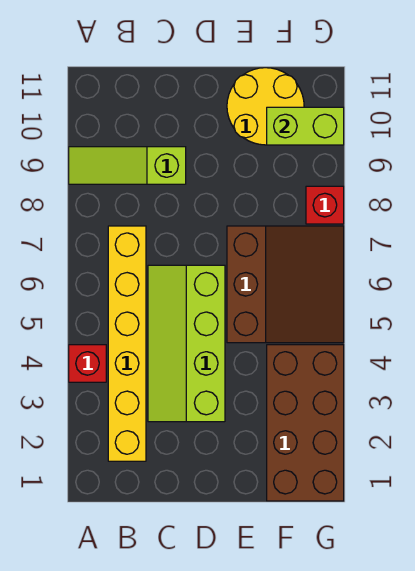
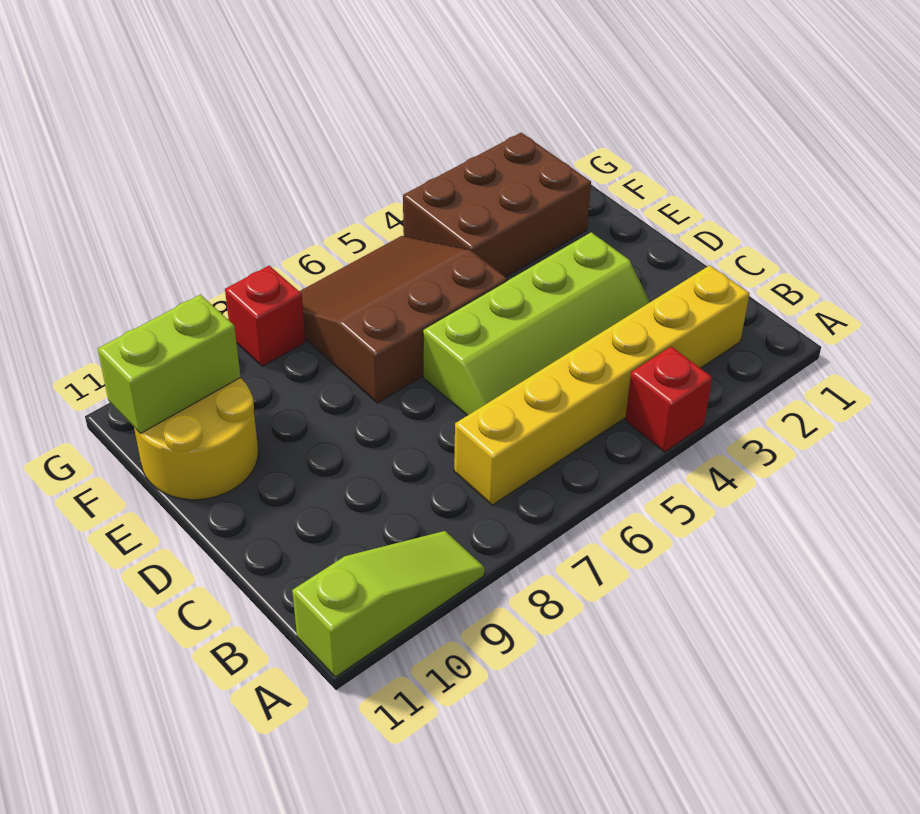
lime 1x3 slope [69,147,186,184] -> lime 1x3 slope turned to [292,531,484,677]
brown 2x4 brick [267,345,344,501] -> brown 2x3 brick [403,133,591,277]
lime 1x2 brick [267,107,344,145] -> lime 1x2 brick turned to [98,295,241,433]

